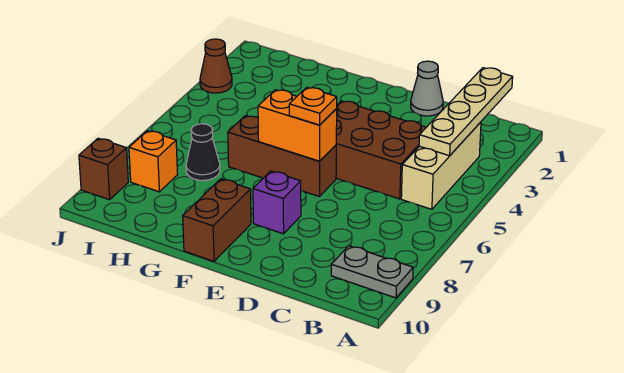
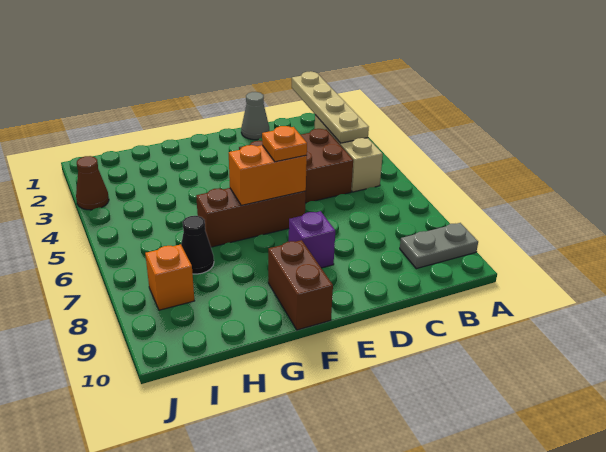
brown 1x1 brick [79,138,128,200] -> none

